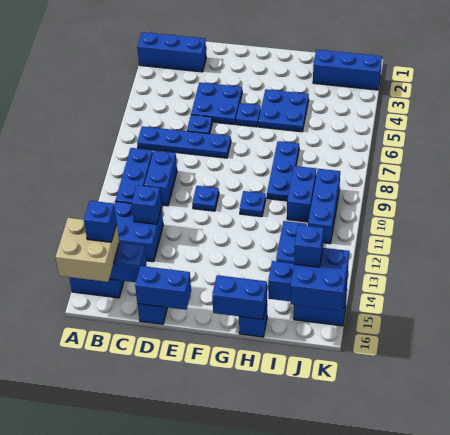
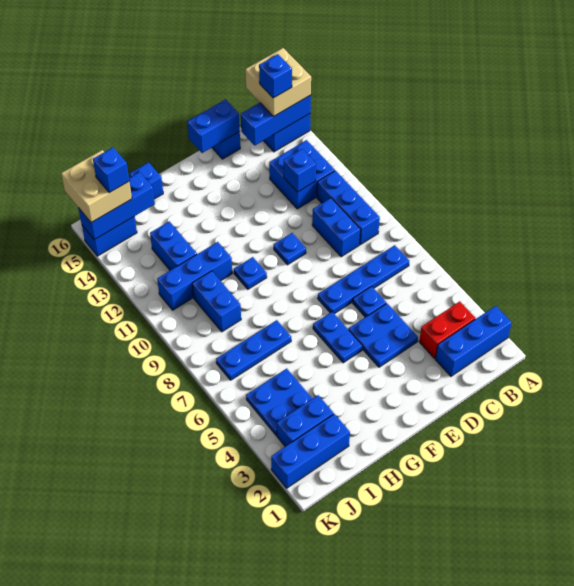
none -> red 1x2 brick [419,301,475,358]
blue 1x1 plate [236,103,261,127] -> blue 1x2 plate [313,312,362,363]
blue 2x2 plate [258,89,309,132] -> blue 2x2 plate moved to [246,369,313,435]
blue 1x2 brick [212,275,267,319] -> blue 1x2 brick moved to [277,395,334,446]
blue 1x3 plate [267,141,299,201] -> blue 1x3 plate turned to [216,320,291,380]
blue 1x3 brick [308,169,340,244] -> blue 1x3 brick turned to [157,242,232,310]
blue 2x2 brick [290,248,349,311] -> tan 2x2 brick [61,150,132,223]

